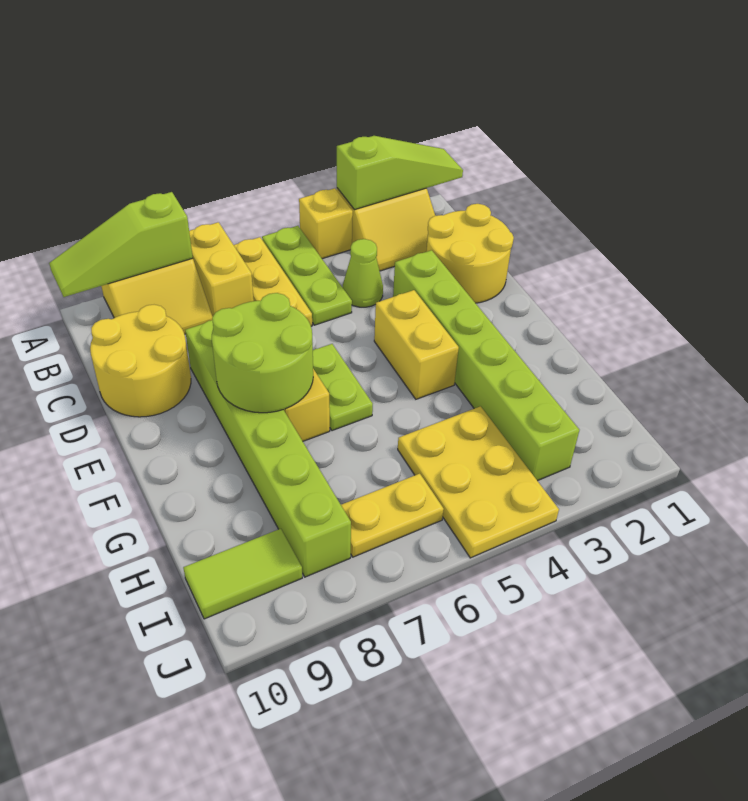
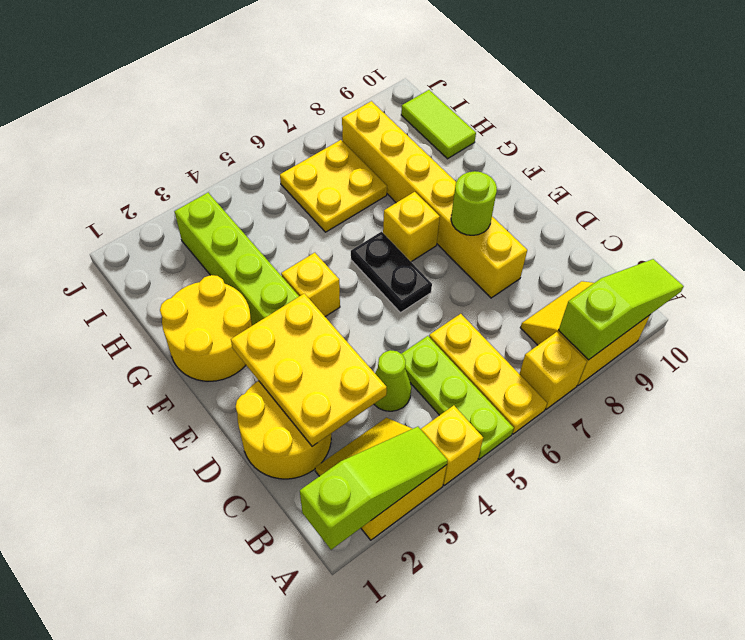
lime 1x3 slope [337,136,463,210] -> lime 1x3 slope turned to [300,427,448,550]
yellow 1x2 brick [189,222,254,317] -> yellow 1x1 brick [520,332,587,409]
yellow 2x2 round brick [90,305,191,417] -> yellow 2x2 round brick moved to [160,275,252,381]
lime 1x6 brick [185,320,351,577] -> yellow 1x6 brick [342,101,527,298]
yellow 1x2 brick [374,290,459,399] -> yellow 1x1 brick [281,253,340,317]
lime 1x2 plate [313,344,373,431] -> black 1x2 plate [351,232,432,313]
lime 2x2 round brick [212,293,313,413] -> lime 1x1 round brick [451,171,497,235]
yellow 2x3 plate [398,406,559,558] -> yellow 2x3 plate moved to [231,293,387,446]
yellow 1x2 plate [341,474,444,557] -> yellow 2x2 plate [280,140,387,232]
lime 1x2 tile [183,529,302,619] -> lime 1x2 tile turned to [401,90,476,159]

